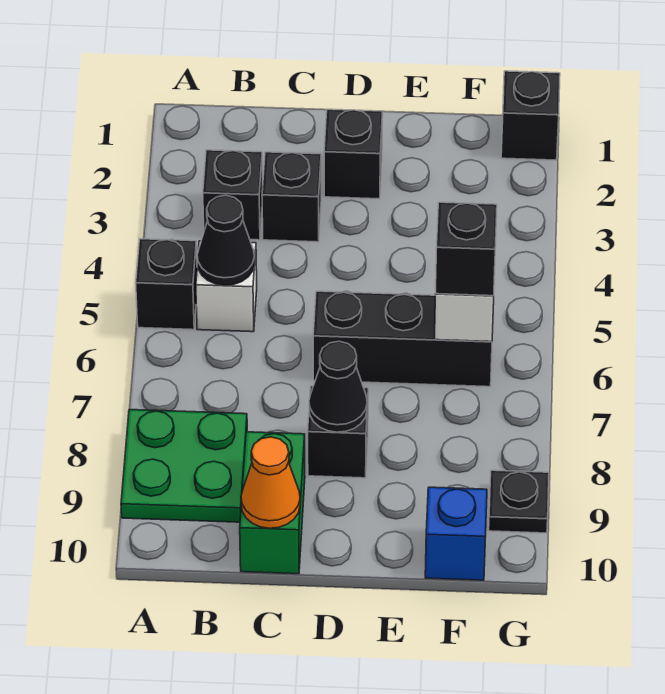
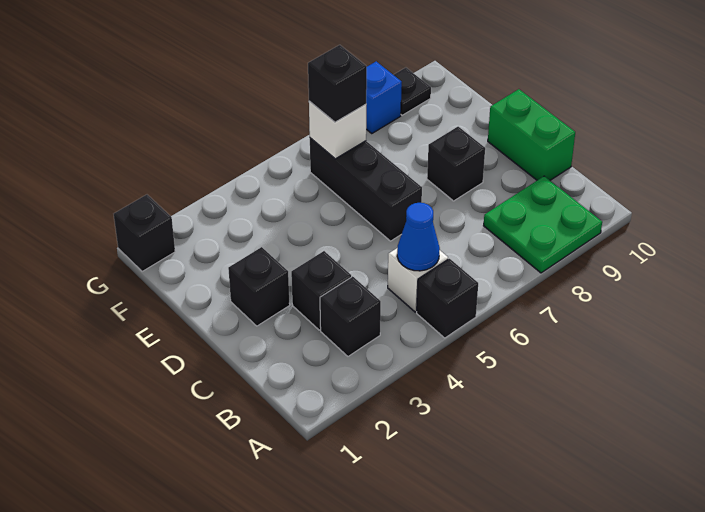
black 1x1 cone [197,195,255,285] -> blue 1x1 cone [397,203,440,271]
green 1x2 brick [240,432,305,574] -> green 1x2 brick turned to [488,89,575,180]
orange 1x1 cone [241,437,300,528] -> none
black 1x1 cone [309,341,367,432] -> none
blue 1x1 brick [425,487,487,580] -> blue 1x1 brick moved to [366,61,402,133]

